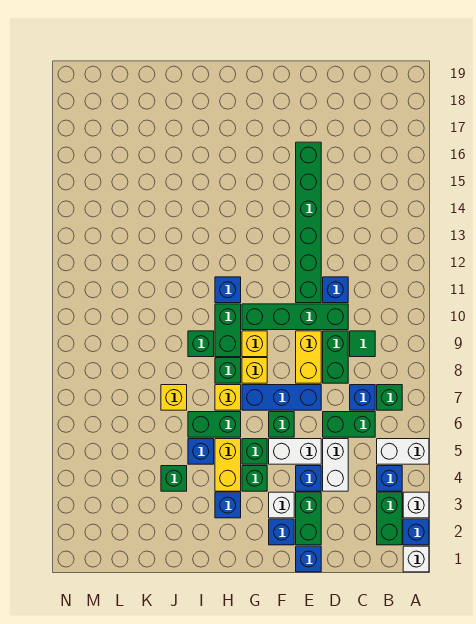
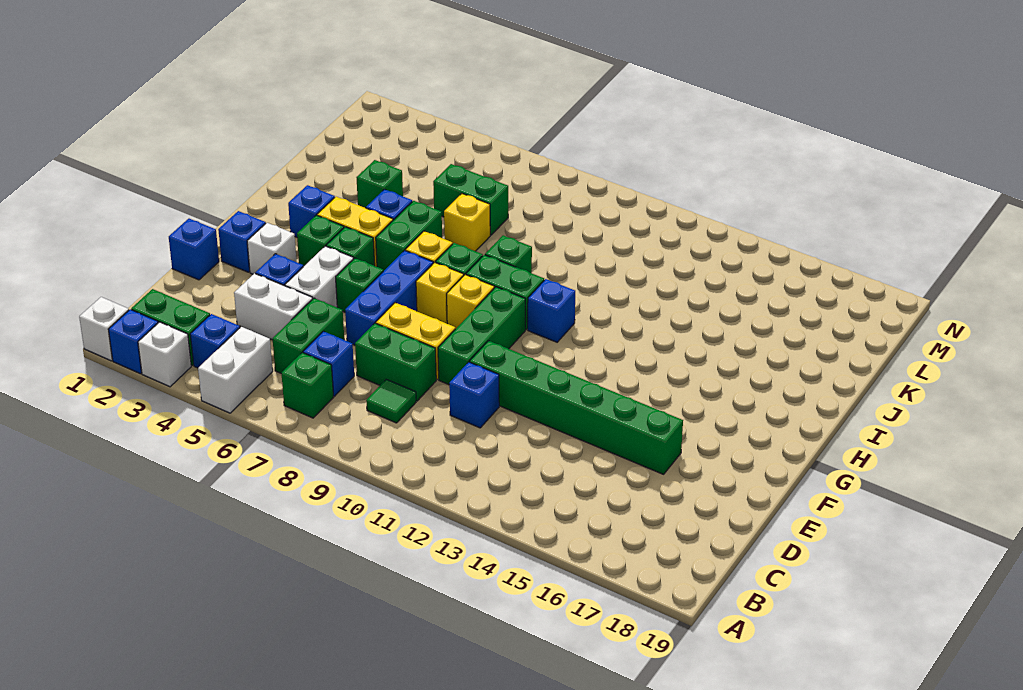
green 1x4 brick [242,304,348,330] -> green 1x3 brick [438,287,525,385]
green 1x2 brick [296,492,321,545] -> green 1x2 brick moved to [433,164,508,235]

